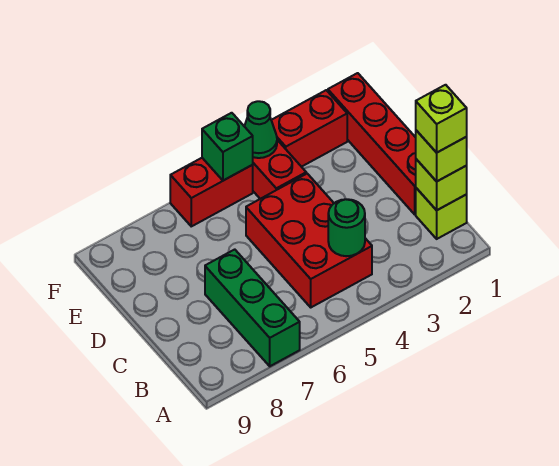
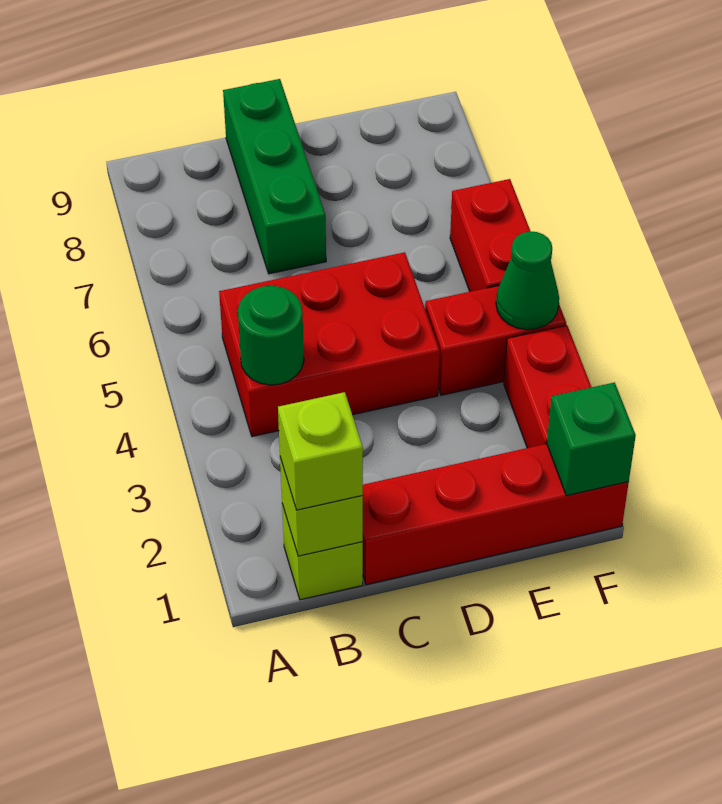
green 1x3 brick [205,249,300,366] -> green 1x3 brick turned to [223,79,326,274]
lime 1x1 brick [416,85,467,153] -> none
green 1x1 brick [202,113,253,181] -> green 1x1 brick moved to [547,383,636,496]

